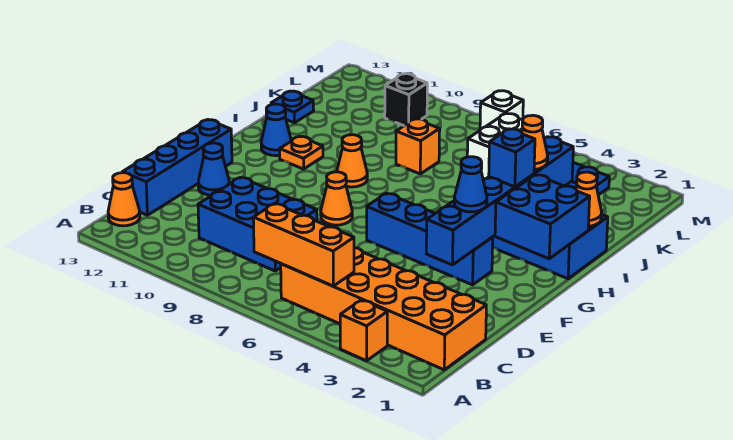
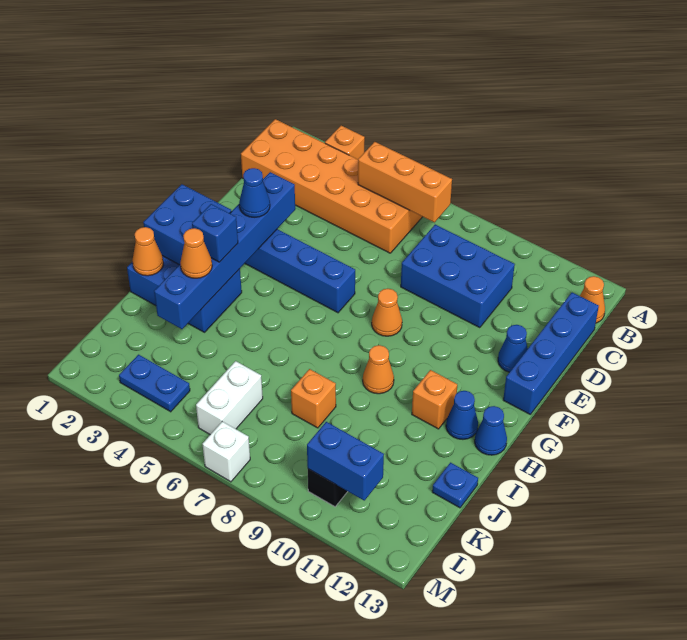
orange 1x1 plate [280,136,323,169] -> orange 1x1 brick [412,370,457,429]
none -> blue 1x1 cone [475,406,507,455]
none -> blue 1x2 brick [307,422,384,500]

